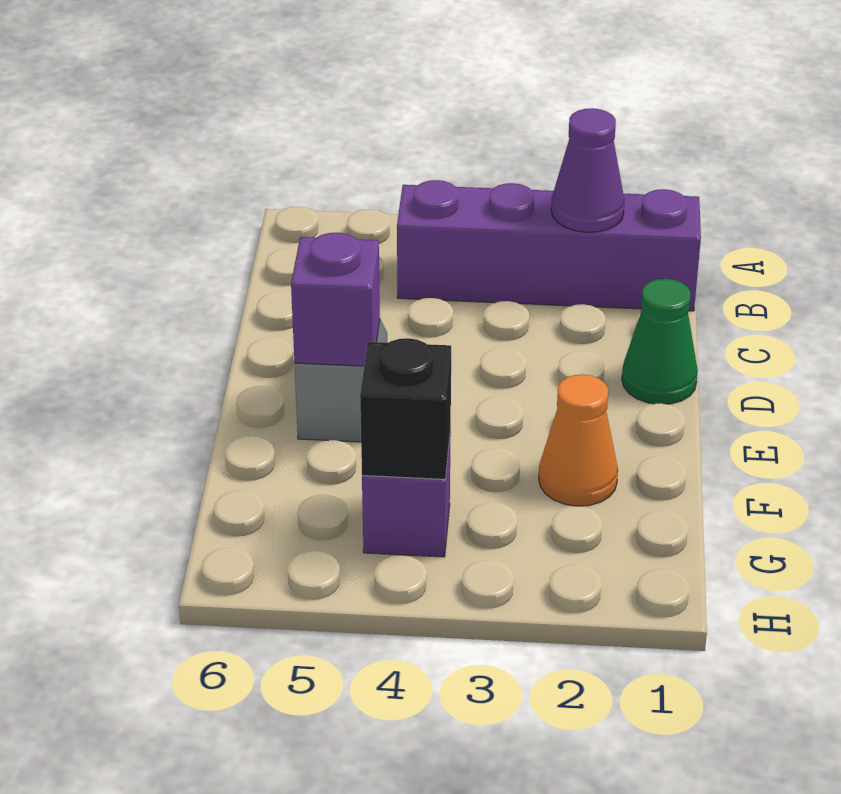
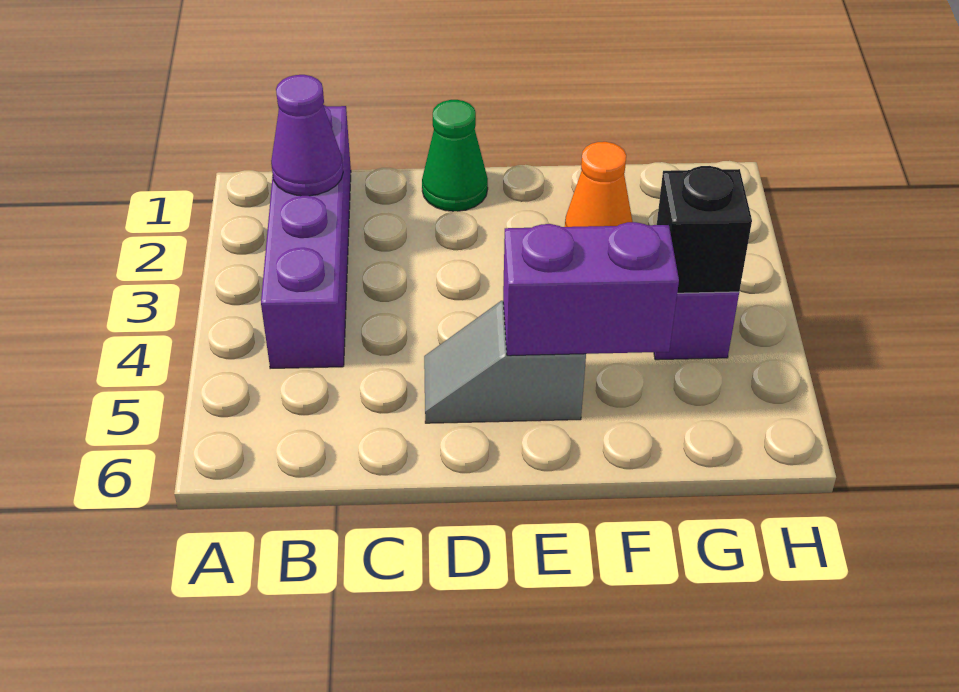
purple 1x1 brick [291,232,380,366] -> purple 1x2 brick [503,222,679,356]

